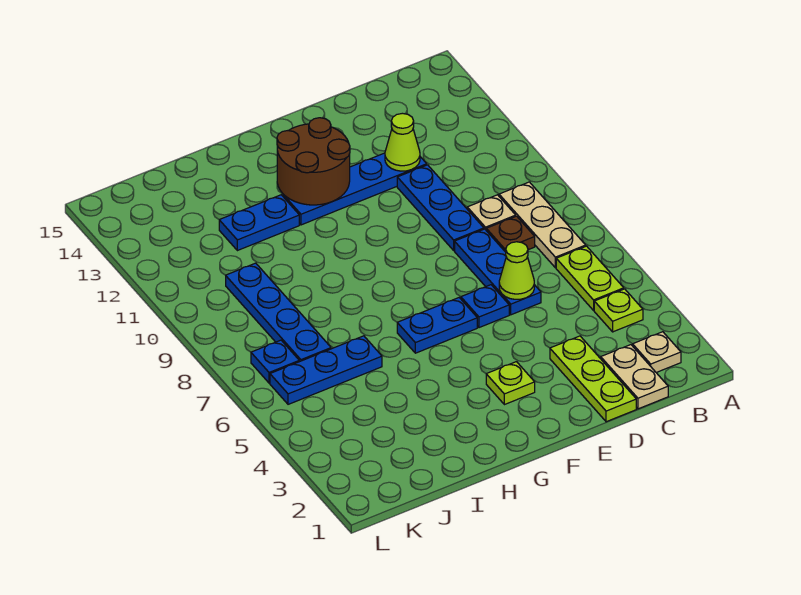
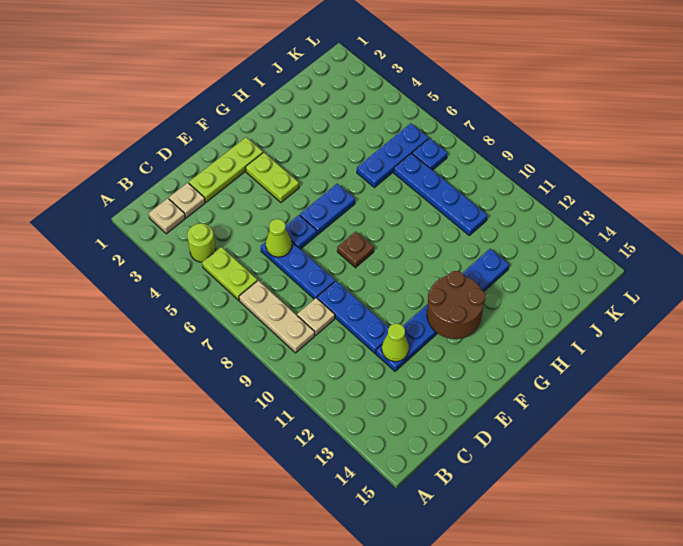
lime 1x1 plate [594,289,643,332] -> lime 1x1 round brick [187,223,216,262]
tan 1x2 plate [601,345,668,409] -> tan 1x1 plate [169,183,205,218]
brown 1x1 plate [486,216,535,252] -> brown 1x1 plate moved to [337,231,374,268]
lime 1x3 plate [550,336,636,422] -> lime 1x3 plate turned to [189,137,263,202]
lime 1x1 plate [486,362,535,405] -> lime 1x2 plate [246,152,299,202]

